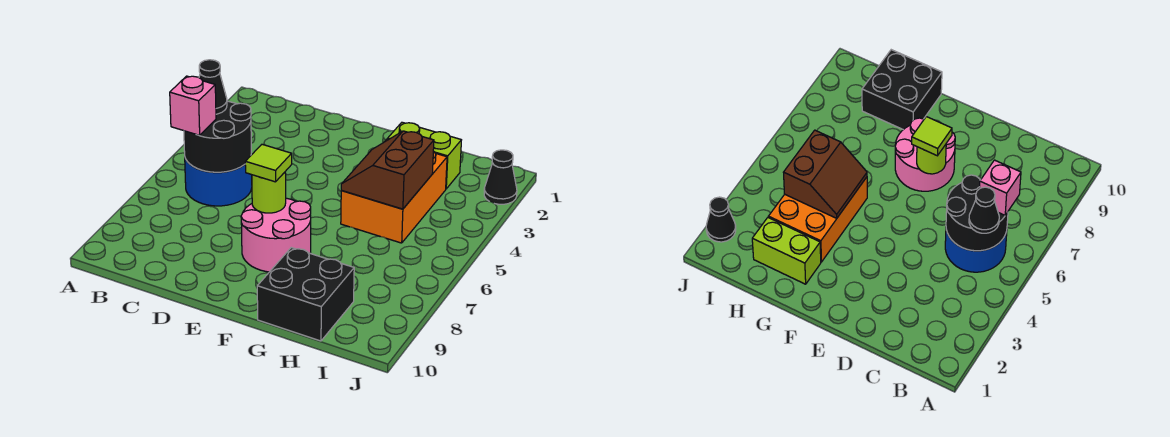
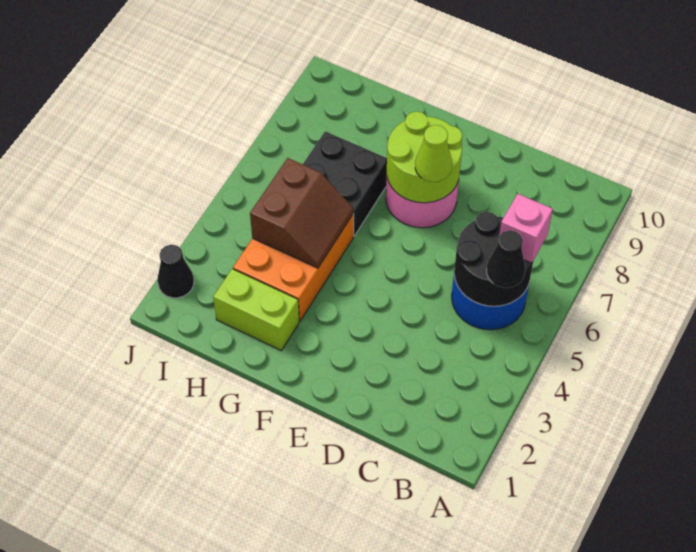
lime 1x1 round brick [252,172,286,213] -> lime 2x2 round brick [387,111,462,203]
lime 1x1 tile [245,144,292,182] -> lime 1x1 cone [415,125,452,182]
black 2x2 brick [257,248,354,341] -> black 2x2 brick moved to [303,131,387,236]

